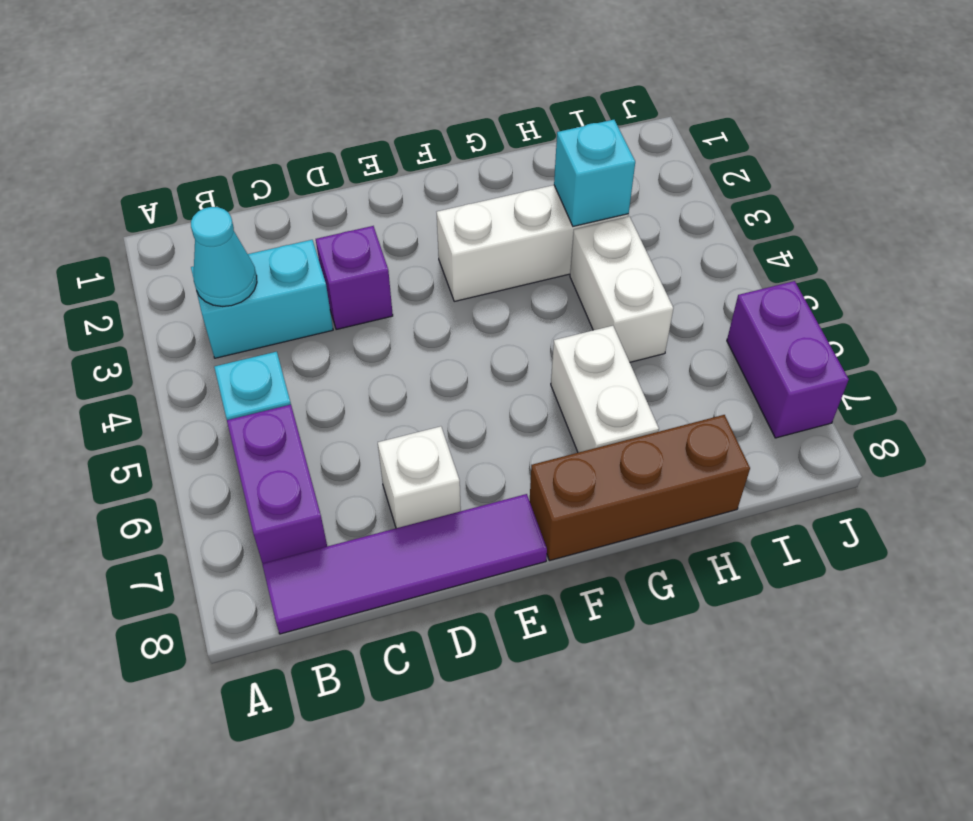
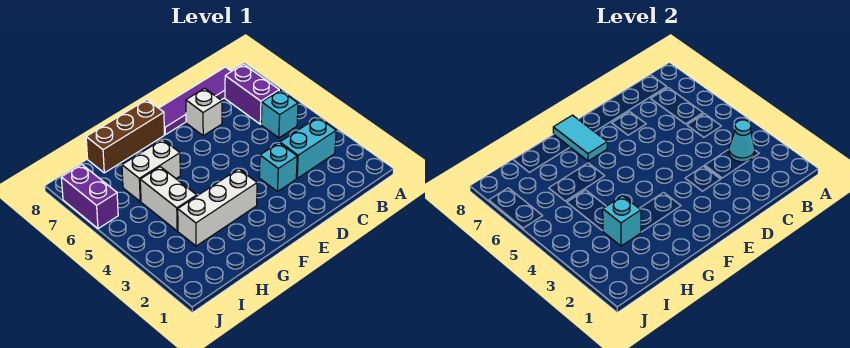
purple 1x1 brick [316,226,393,330] -> cyan 1x1 brick [259,143,297,192]
none -> cyan 1x2 tile [553,115,607,161]
white 1x2 brick [551,326,659,453] -> white 1x2 brick turned to [122,139,180,201]

